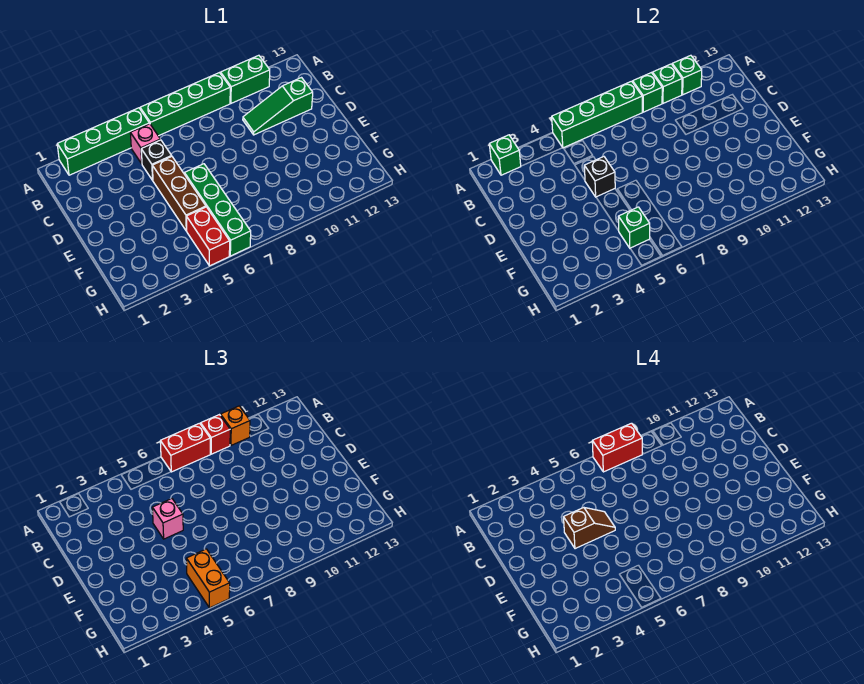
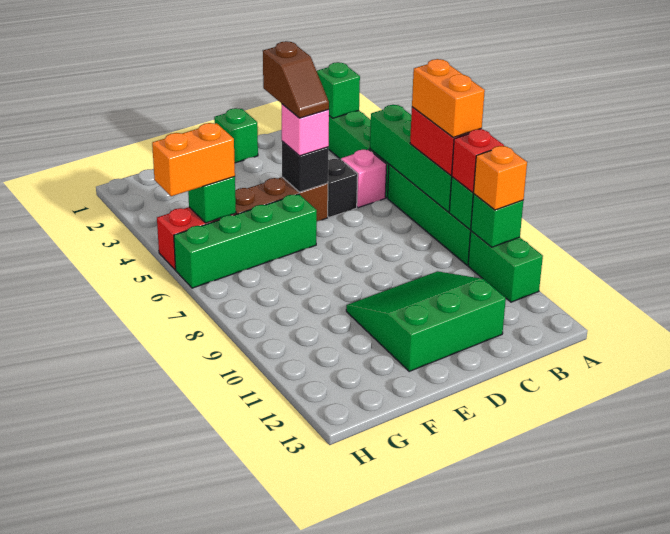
red 1x2 brick [592,423,642,472] -> orange 1x2 brick [412,59,485,137]
green 1x1 brick [672,55,702,95] -> green 1x1 brick moved to [214,108,258,163]
green 1x3 slope [243,78,313,135] -> green 3x3 slope [346,271,506,371]

